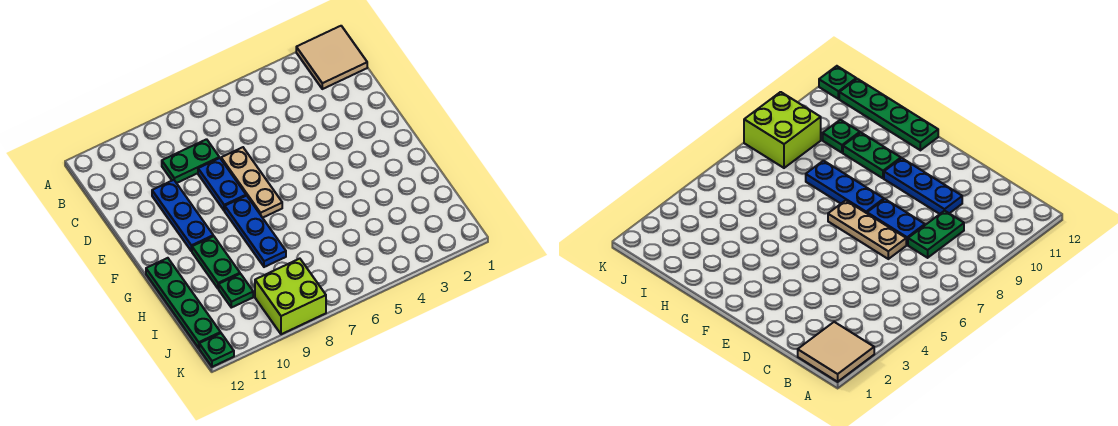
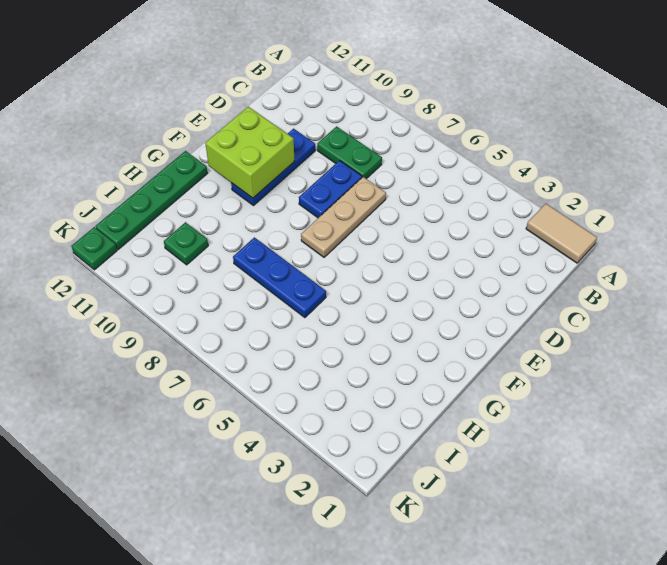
tan 2x2 tile [296,26,367,89] -> tan 1x2 tile [526,204,597,263]
blue 1x3 plate [225,196,286,267] -> blue 1x3 plate turned to [233,237,326,318]
green 1x2 plate [192,236,240,289] -> none
lime 2x2 brick [255,259,326,334] -> lime 2x2 brick moved to [205,107,295,198]

